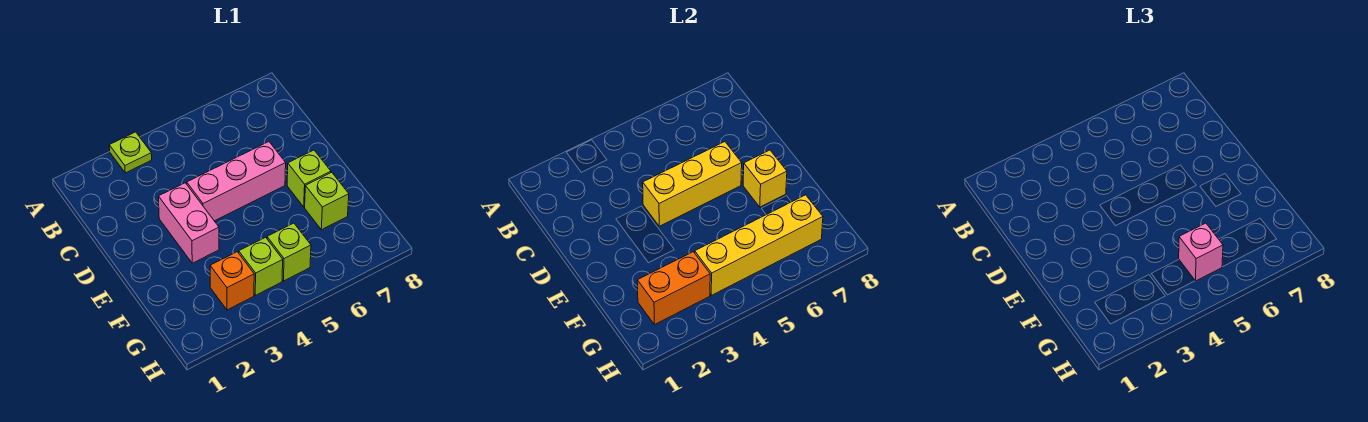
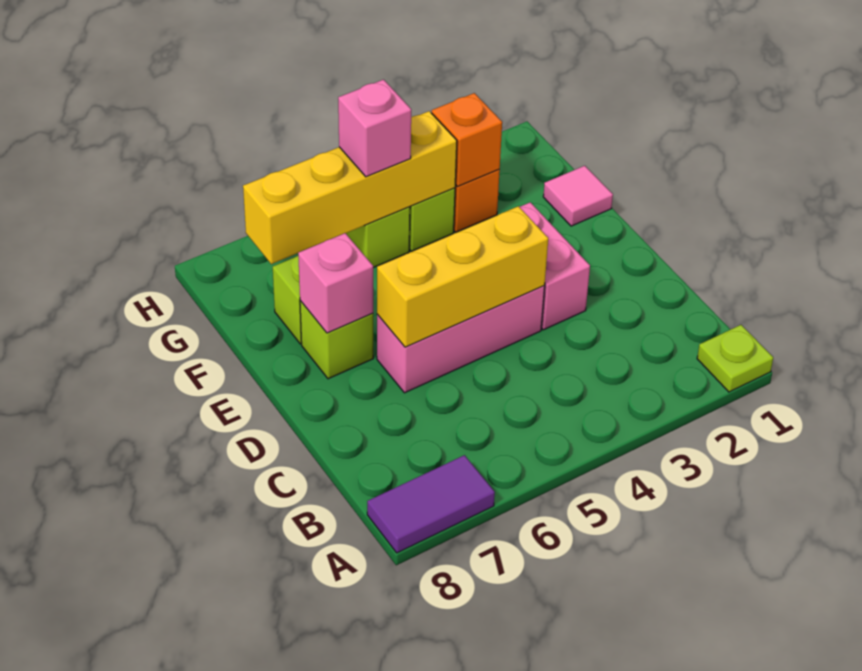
lime 1x1 plate [109,132,152,173] -> lime 1x1 plate moved to [697,325,773,392]
none -> purple 1x2 tile [367,455,495,553]
yellow 1x1 brick [743,150,787,207] -> pink 1x1 brick [298,233,373,333]
none -> pink 1x1 tile [543,166,613,226]
orange 1x2 brick [637,252,710,325] -> orange 1x1 brick [432,93,502,187]

